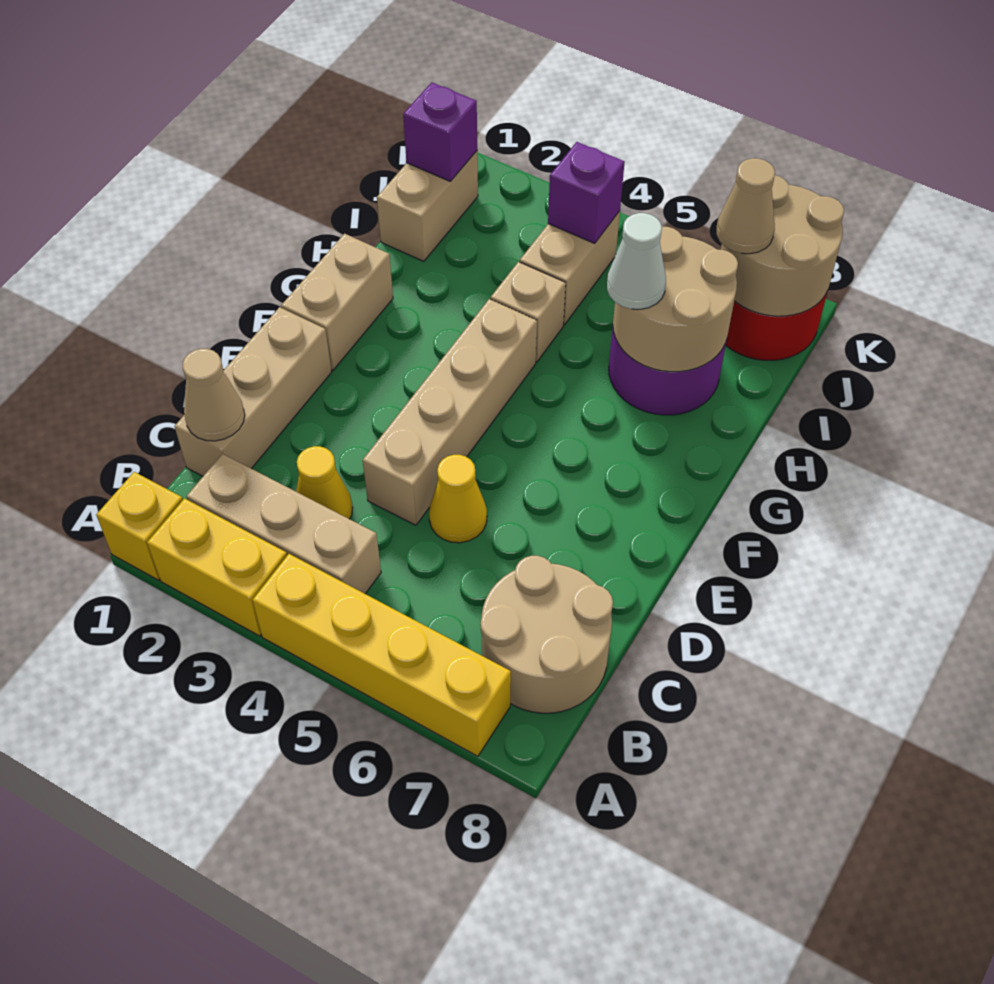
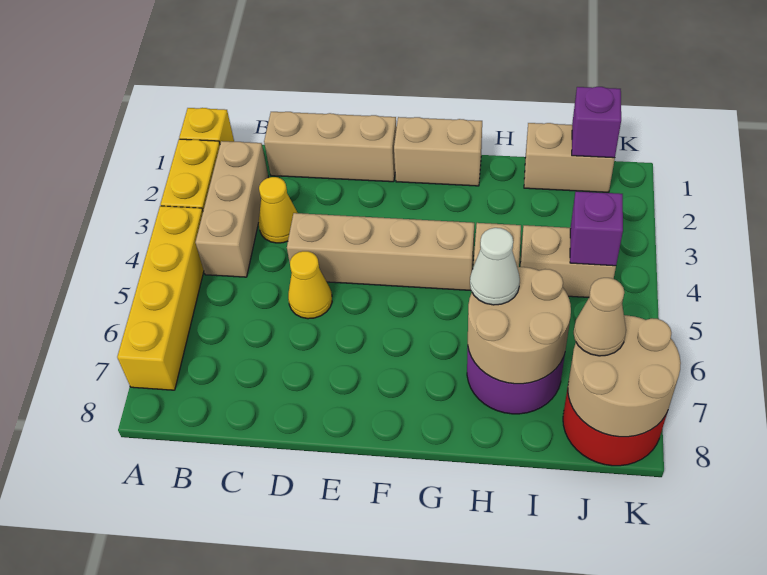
tan 2x2 round brick [481,556,613,713] -> none
tan 1x1 cone [183,349,245,441] -> none

